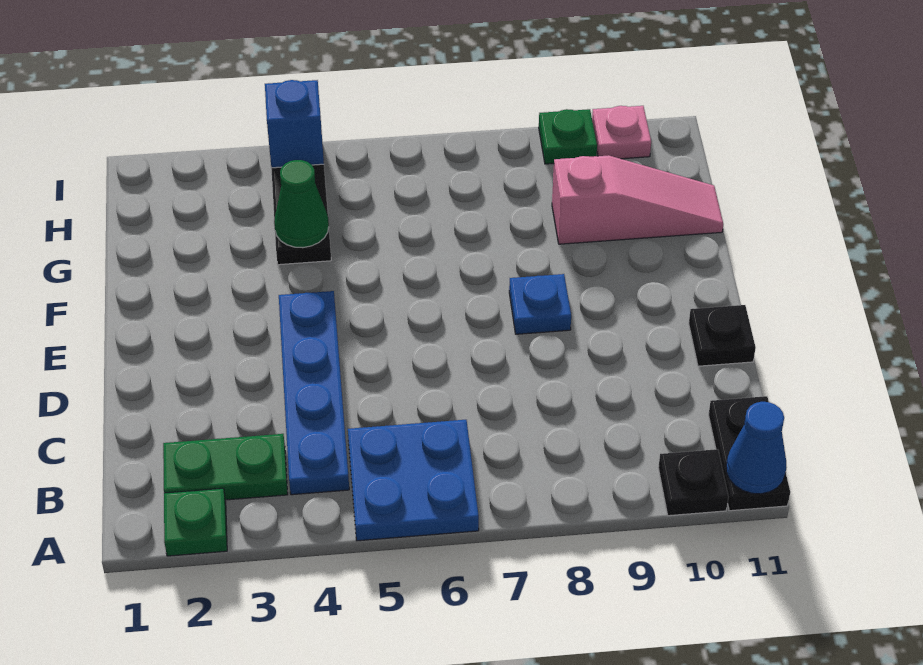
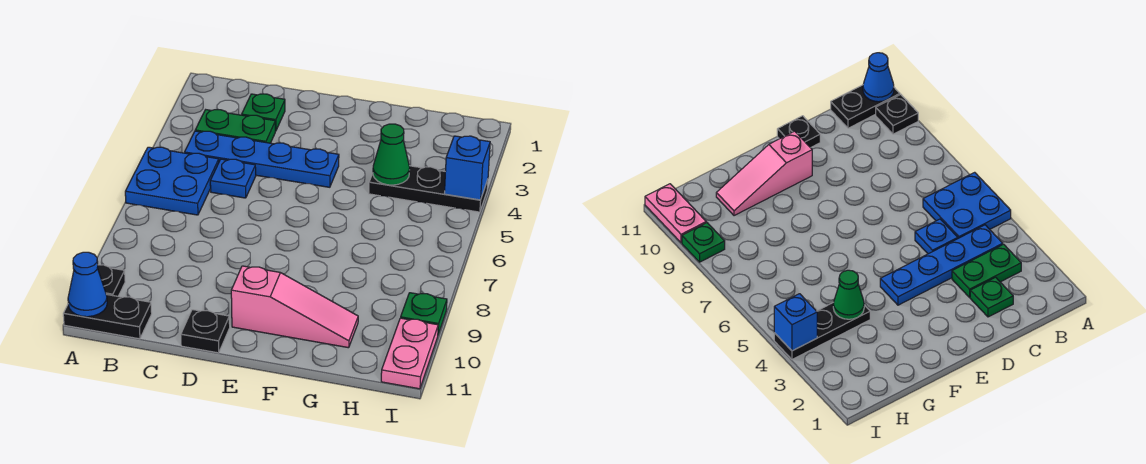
green 1x1 plate [164,488,227,556] -> green 1x1 plate moved to [242,94,285,131]
green 1x2 plate [163,434,288,500] -> green 1x2 plate turned to [195,110,275,143]
blue 1x1 plate [509,274,571,334] -> blue 1x1 plate moved to [210,159,256,198]
pink 1x3 slope [552,155,723,244] -> pink 1x3 slope turned to [231,266,358,348]
pink 1x1 plate [592,106,651,159] -> pink 1x2 plate [381,318,438,389]

